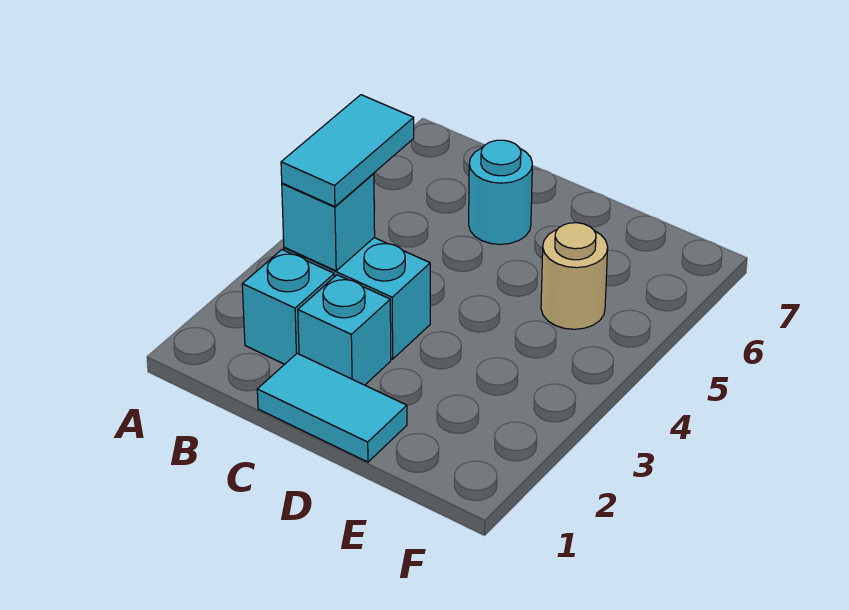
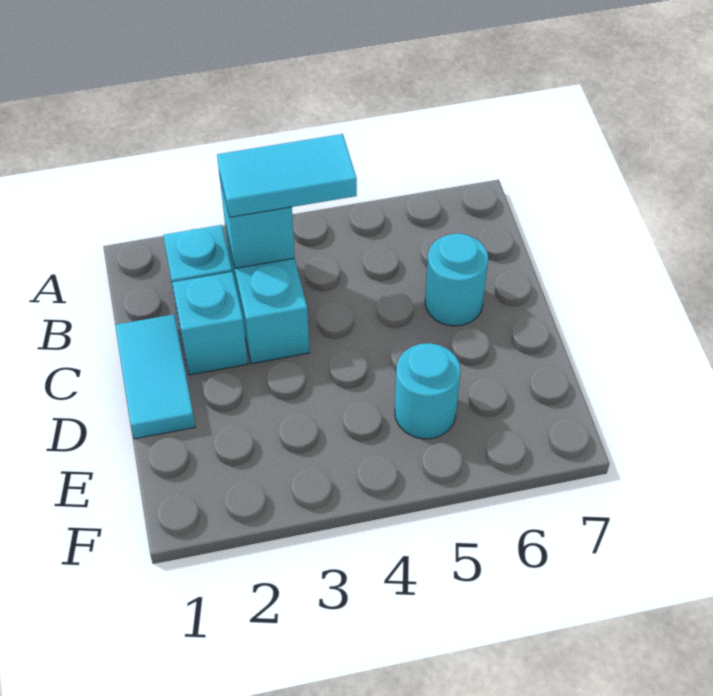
tan 1x1 round brick [541,223,608,329] -> cyan 1x1 round brick [395,343,461,439]

